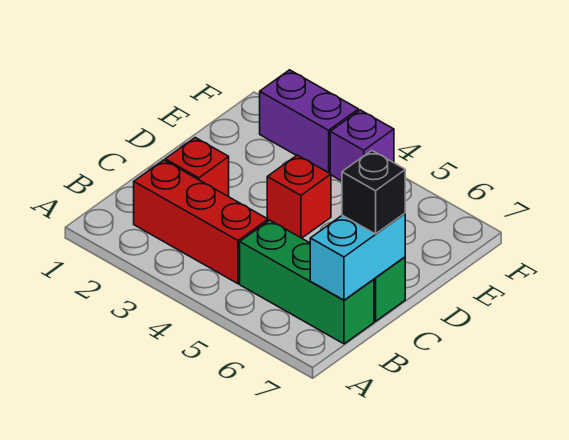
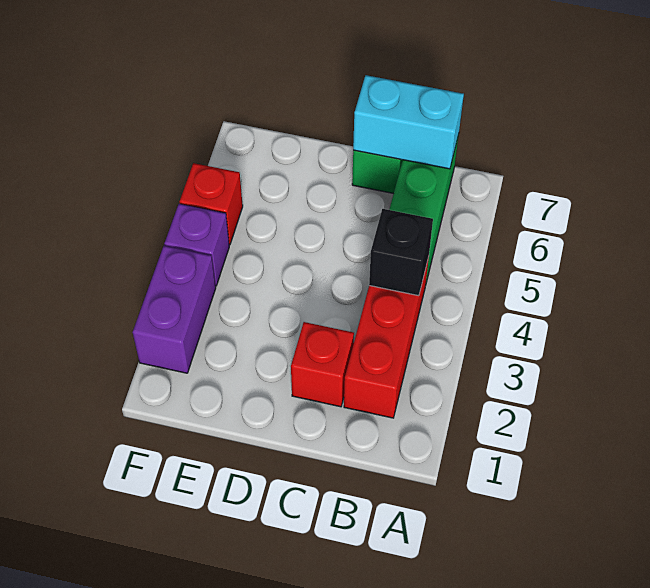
black 1x1 brick [342,151,405,234] -> black 1x1 brick moved to [369,209,433,296]
red 1x1 brick [267,155,331,238] -> red 1x1 brick moved to [180,163,243,245]

